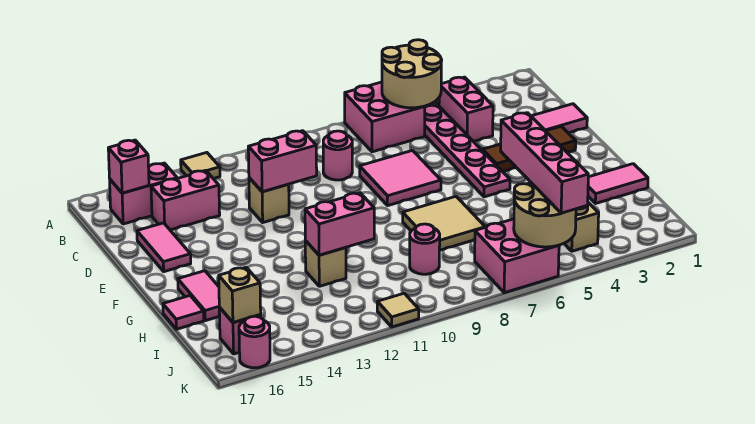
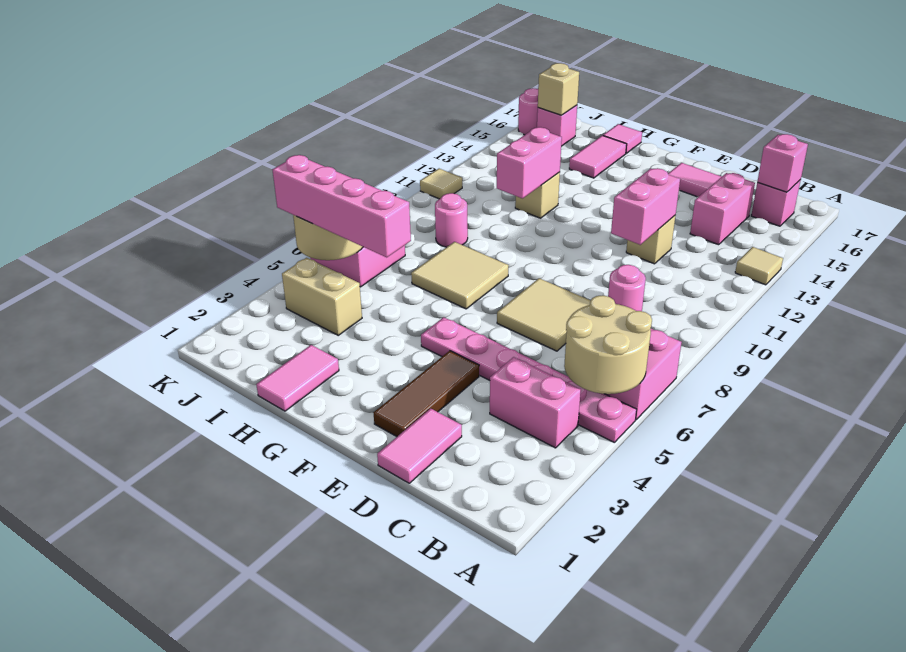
pink 1x2 brick [110,163,177,224] -> pink 1x1 brick [751,180,801,226]
pink 2x2 tile [360,151,441,206] -> tan 2x2 tile [497,278,591,351]
pink 1x2 tile [178,271,220,321] -> pink 1x2 tile turned to [569,135,627,178]

